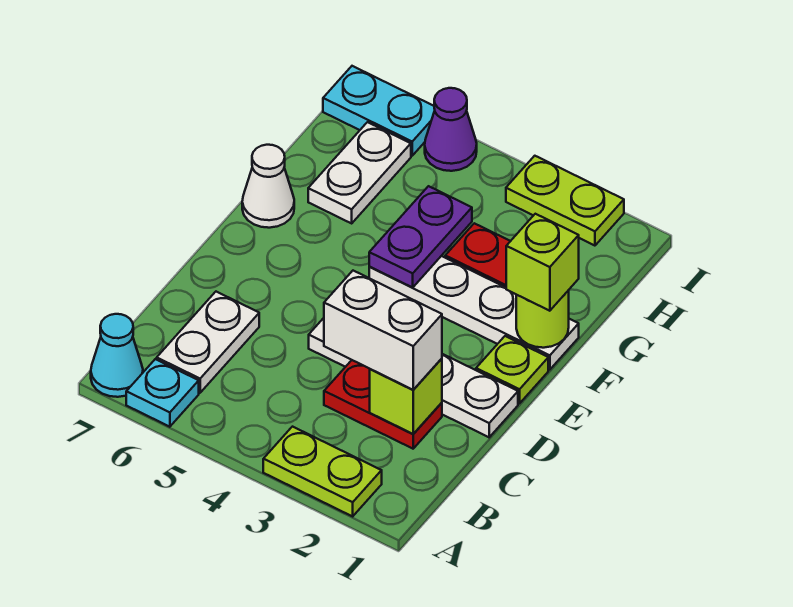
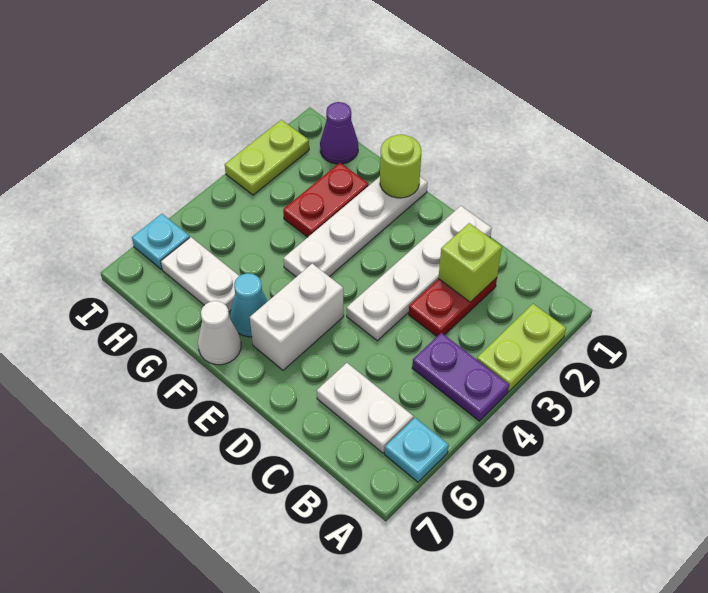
cyan 1x1 cone [91,314,143,397] -> cyan 1x1 cone moved to [230,273,268,337]
white 1x2 brick [324,271,442,390] -> white 1x2 brick moved to [250,264,344,370]
lime 1x1 plate [476,336,548,403] -> none
lime 1x1 brick [506,214,579,311] -> none
purple 1x2 plate [369,186,472,287] -> purple 1x2 plate moved to [412,333,509,421]
purple 1x1 cone [425,88,477,171] -> purple 1x1 cone moved to [320,102,358,164]
cyan 1x2 plate [323,66,435,156] -> cyan 1x1 plate [132,214,190,269]

